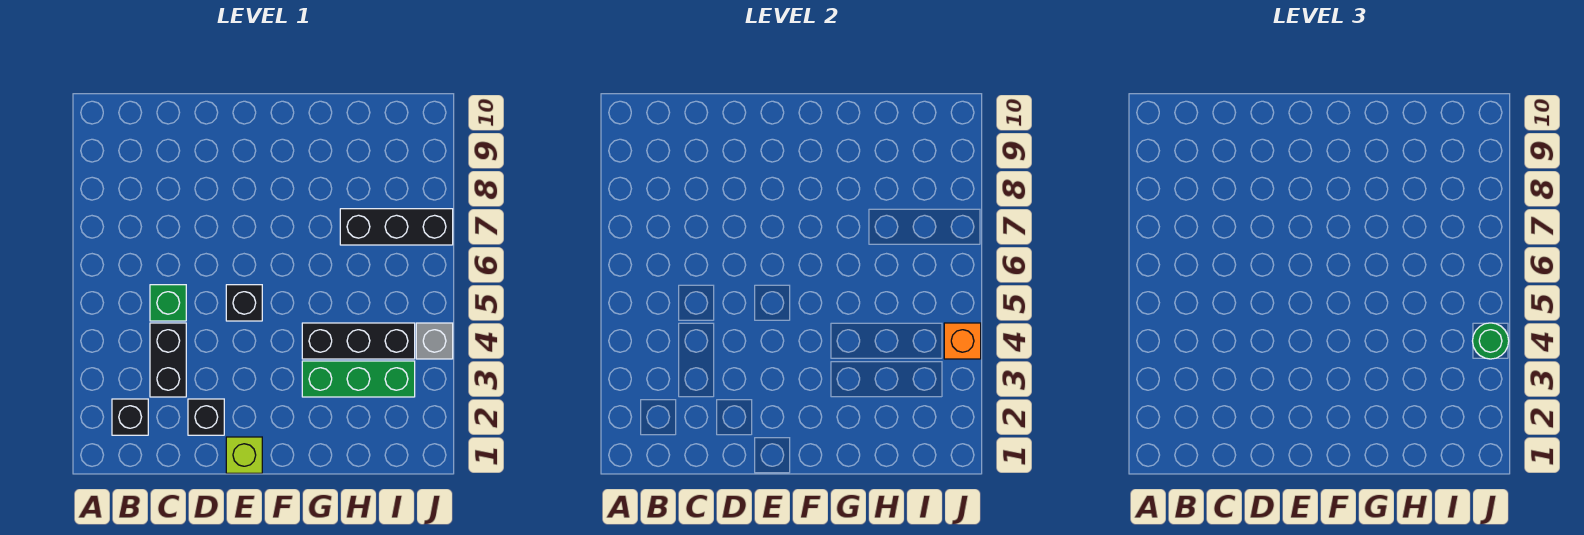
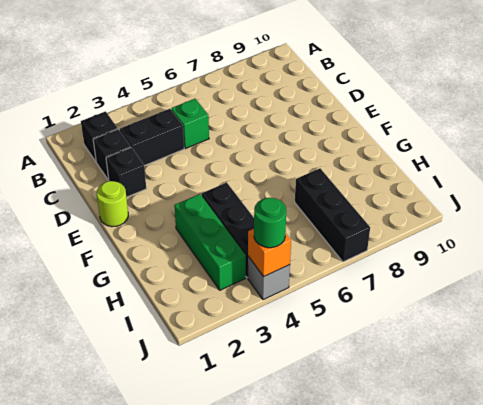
lime 1x1 brick [226,437,262,473] -> lime 1x1 round brick [97,181,128,227]
black 1x1 brick [226,285,262,321] -> black 1x1 brick moved to [93,129,131,180]

